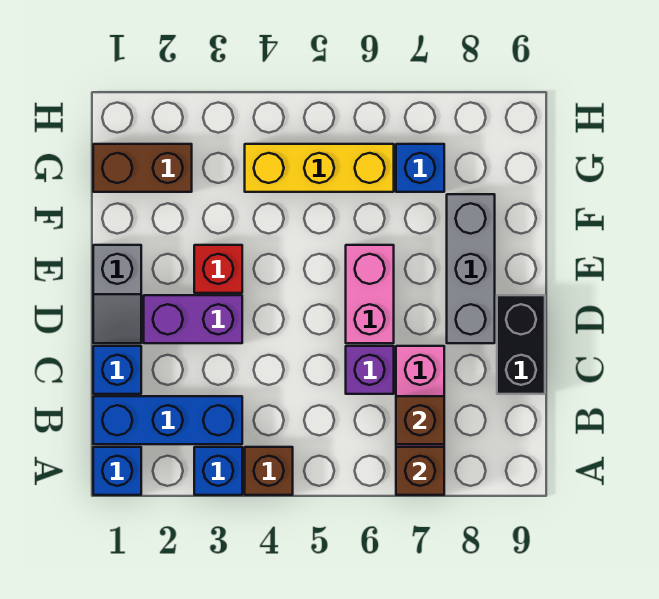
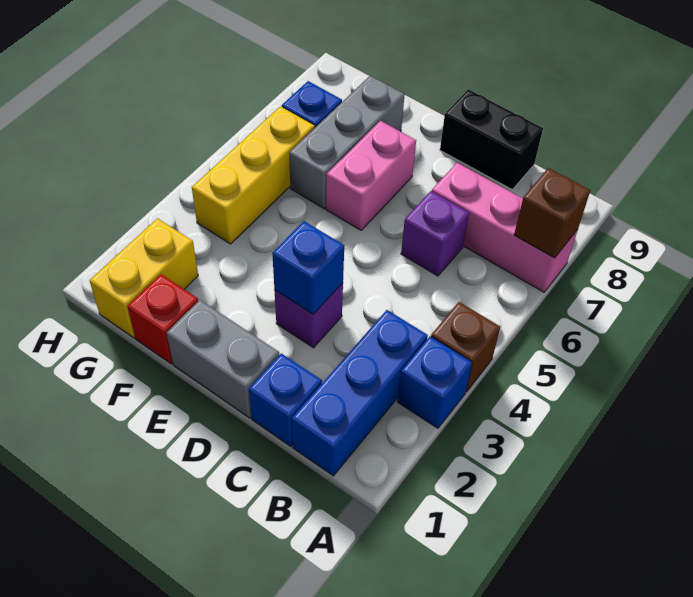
blue 1x1 brick [93,447,141,495] -> blue 1x1 brick moved to [272,221,344,314]
brown 1x1 brick [396,396,444,444] -> none
grey 1x2 slope [93,245,141,343] -> grey 1x2 brick [167,300,279,418]
purple 1x2 brick [144,295,242,343] -> purple 1x1 brick [274,283,343,348]
pink 1x2 brick [346,245,394,343] -> pink 1x2 brick turned to [326,121,416,230]
grey 1x3 brick [447,194,495,343] -> grey 1x3 brick turned to [289,76,405,209]
red 1x1 brick [194,245,242,293] -> red 1x1 brick moved to [128,274,198,364]
brown 1x2 brick [93,144,192,192] -> yellow 1x2 brick [90,218,198,338]

